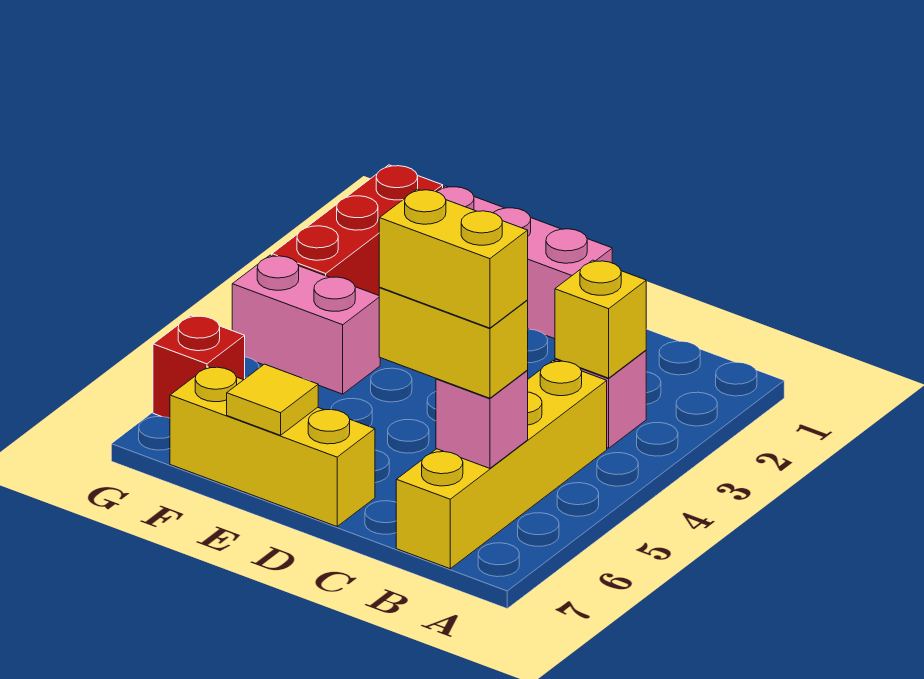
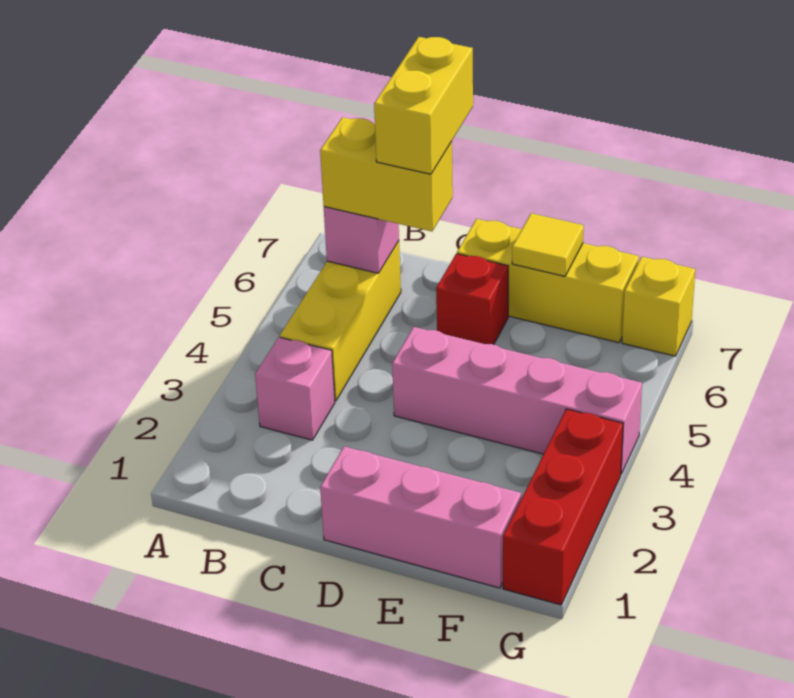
yellow 1x1 brick [555,260,646,378] -> yellow 1x1 brick moved to [622,257,695,356]
yellow 1x4 brick [396,361,607,569] -> yellow 1x3 brick [280,241,401,401]
yellow 1x2 brick [379,189,528,328] -> yellow 1x2 brick turned to [374,37,473,174]
pink 1x2 brick [232,255,380,394] -> pink 1x4 brick [392,327,642,474]
red 1x1 brick [153,316,245,418] -> red 1x1 brick moved to [436,254,508,345]

